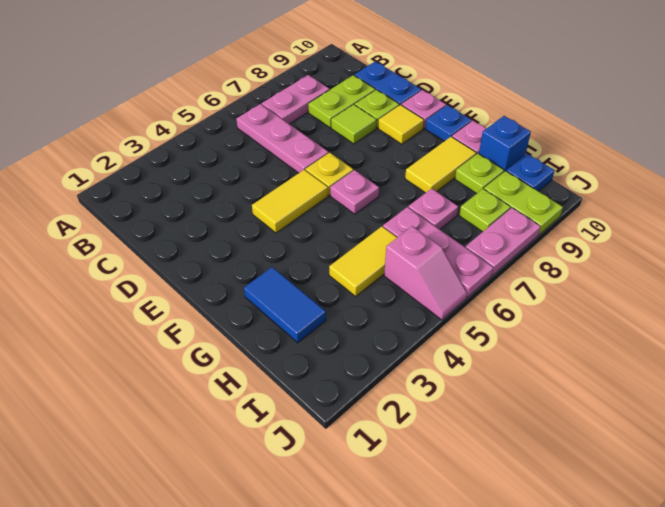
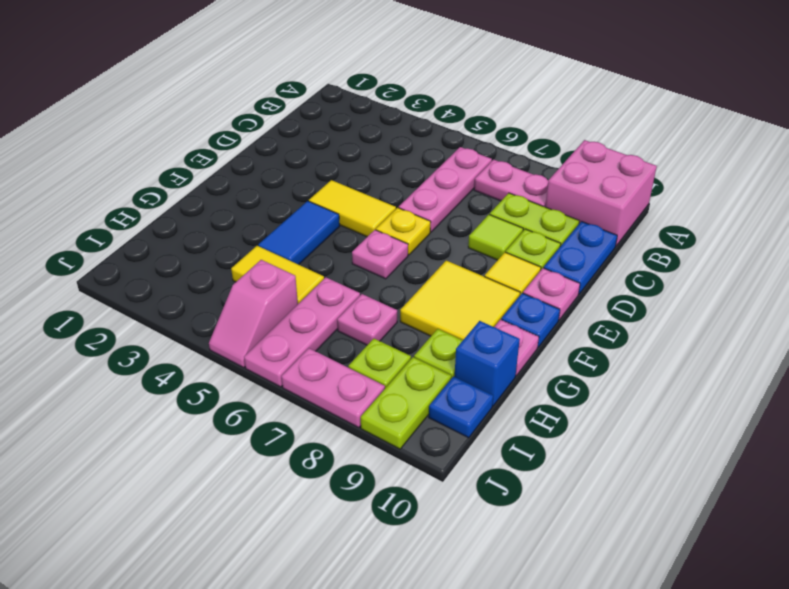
none -> pink 2x2 brick [545,140,657,246]
blue 1x2 tile [244,267,326,343] -> blue 1x2 tile moved to [258,201,340,265]
yellow 1x2 tile [405,137,476,193] -> yellow 2x2 tile [400,261,520,340]

